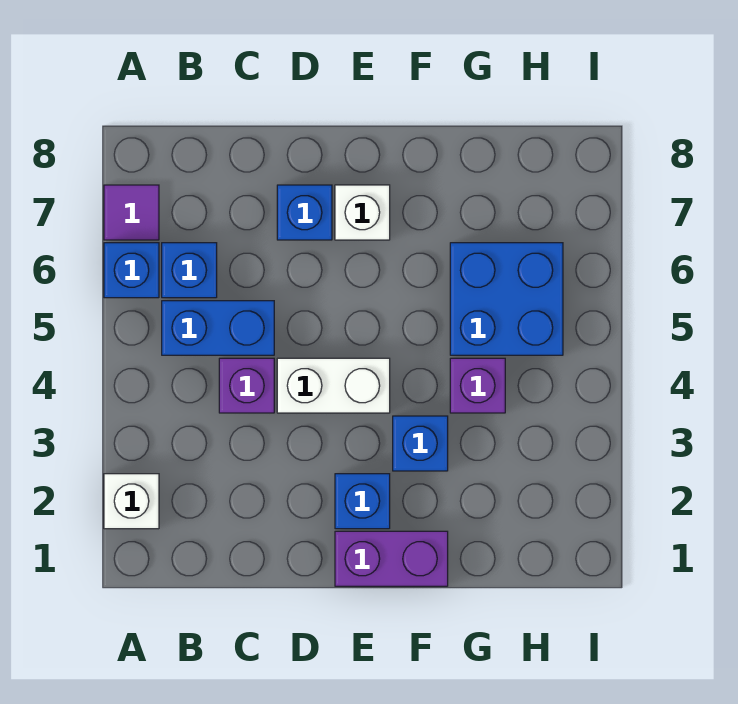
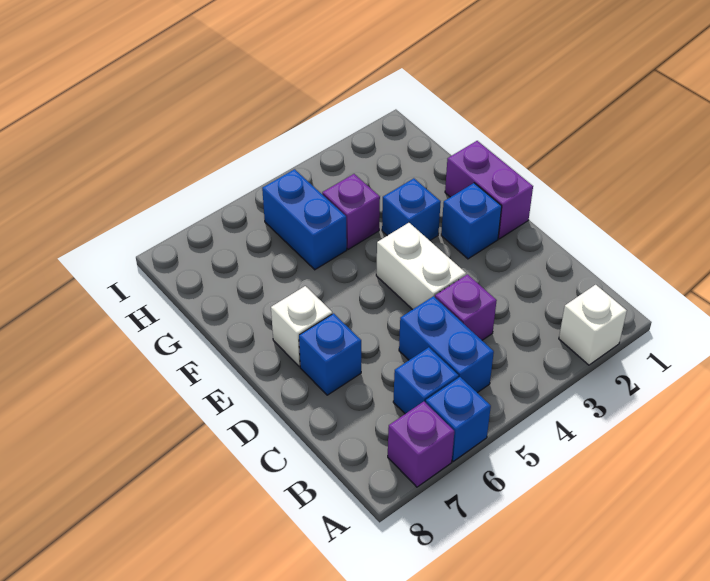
purple 1x1 tile [104,185,159,240] -> purple 1x1 brick [388,402,454,487]
blue 2x2 brick [450,243,563,355] -> blue 1x2 brick [262,169,347,270]

